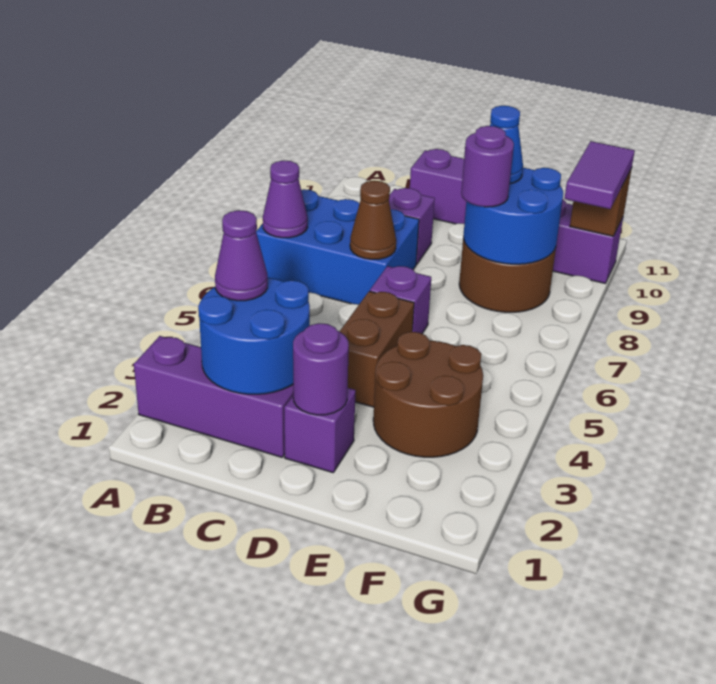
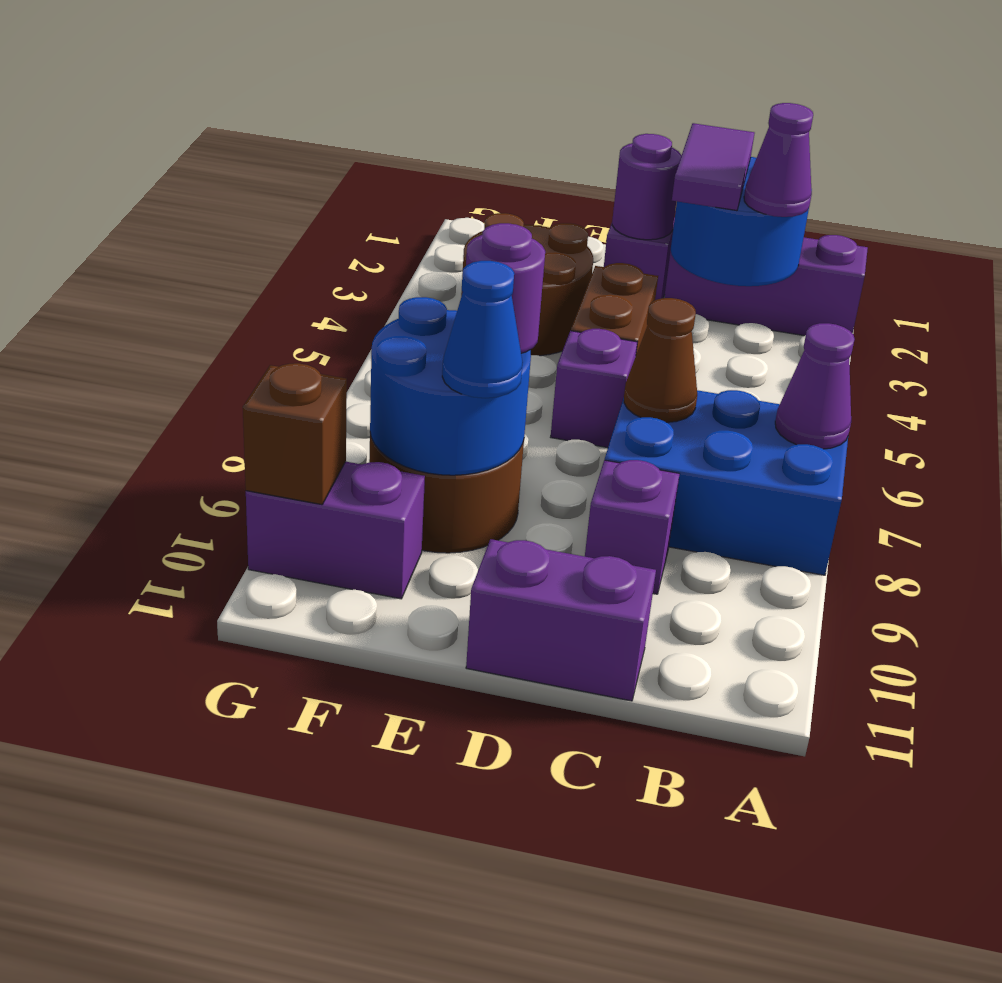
purple 1x2 tile [564,141,635,209] -> purple 1x2 tile moved to [672,123,754,211]

